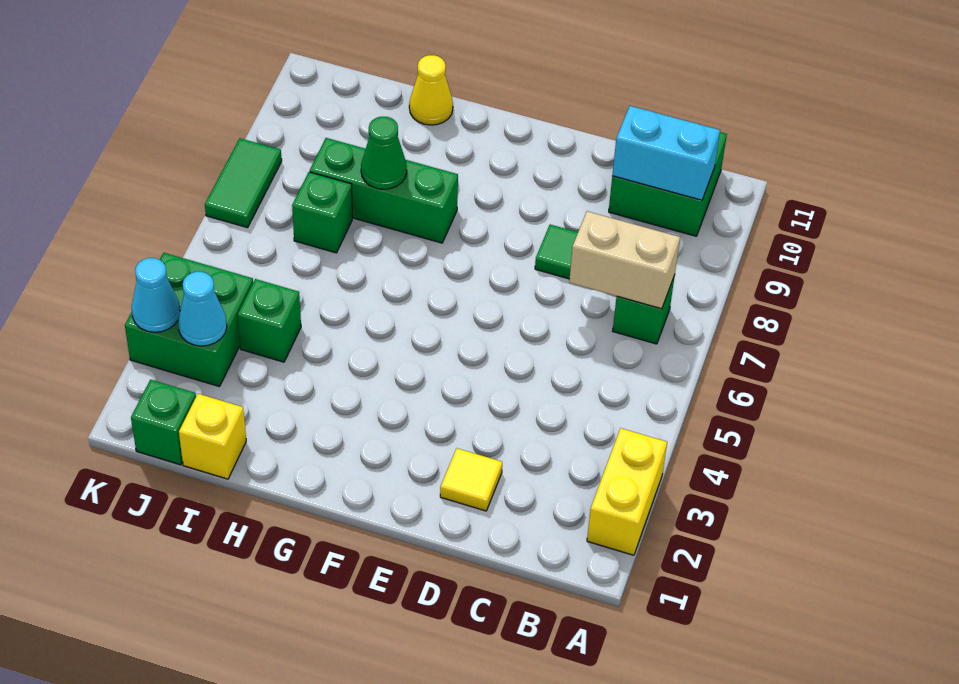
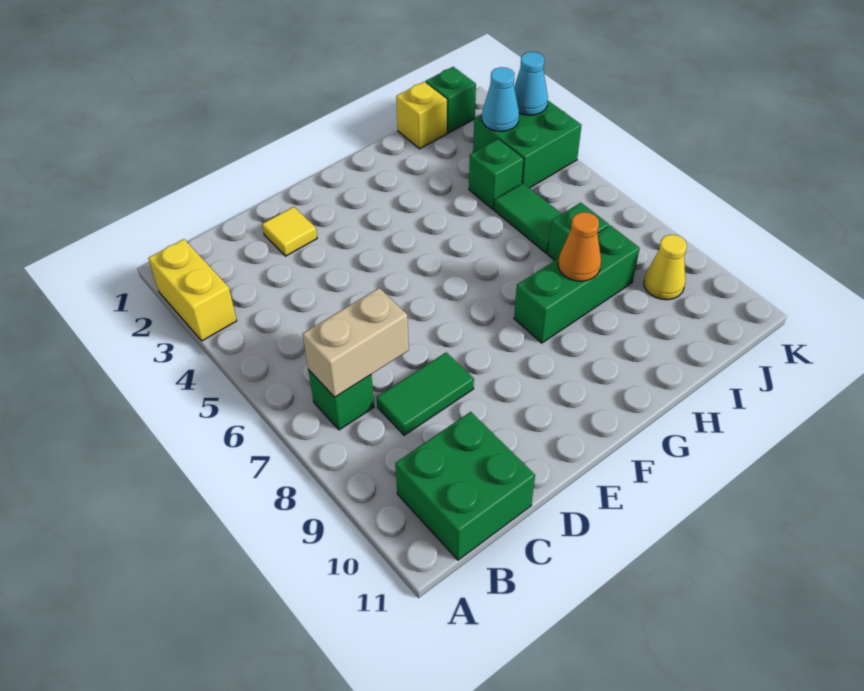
cyan 1x2 brick [612,106,720,200] -> none
green 1x1 cone [361,117,407,189] -> orange 1x1 cone [558,212,601,281]
yellow 1x1 cone [409,55,453,125] -> yellow 1x1 cone moved to [644,235,687,300]
green 1x2 tile [205,138,282,228] -> green 1x2 tile moved to [494,183,562,254]

